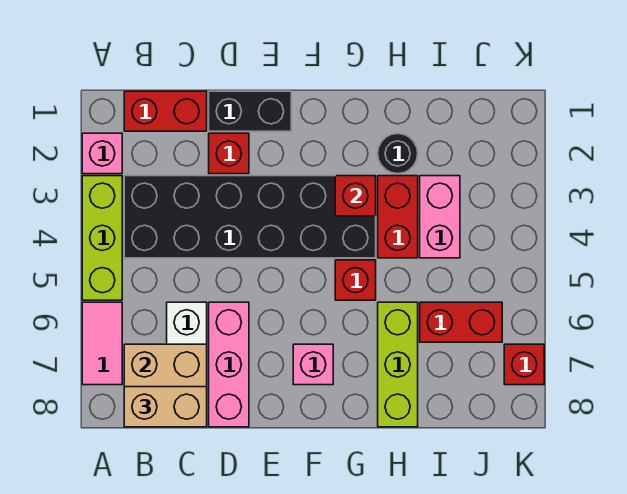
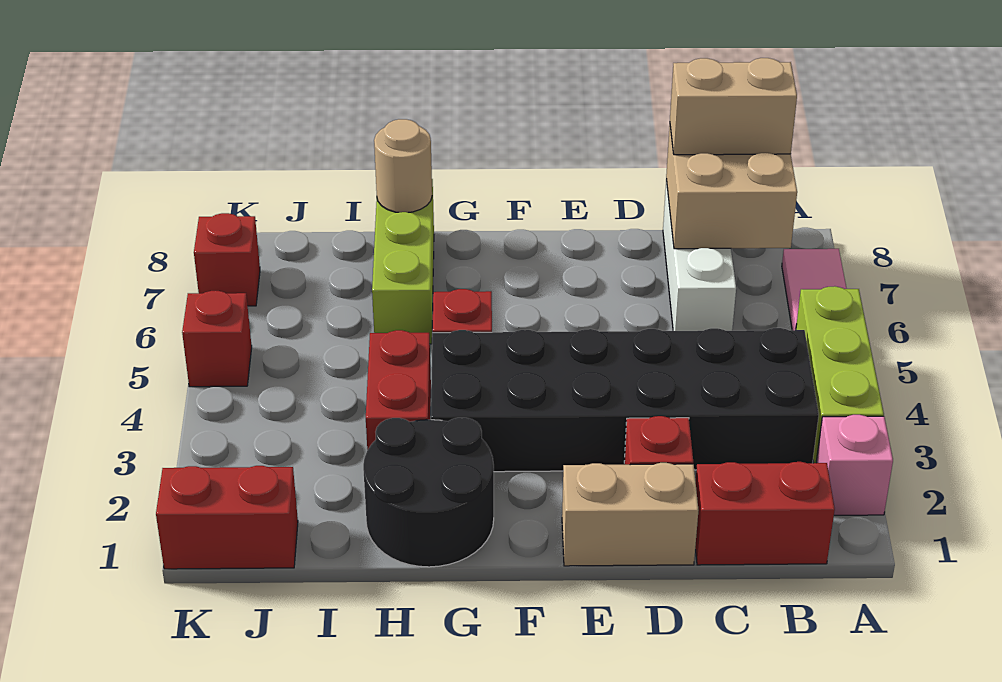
black 1x2 brick [209,91,291,131] -> tan 1x2 brick [562,463,699,566]
pink 1x3 brick [209,302,249,427] -> none
pink 1x1 brick [293,344,333,385] -> none
red 1x1 brick [335,176,376,216] -> red 1x1 brick moved to [182,291,252,387]
black 1x1 round brick [378,134,418,174] -> black 2x2 round brick [363,418,494,567]
none -> tan 1x1 round brick [374,119,432,213]
pink 1x2 brick [420,176,460,258] -> none
red 1x2 brick [420,302,502,342] -> red 1x2 brick moved to [156,466,298,569]

